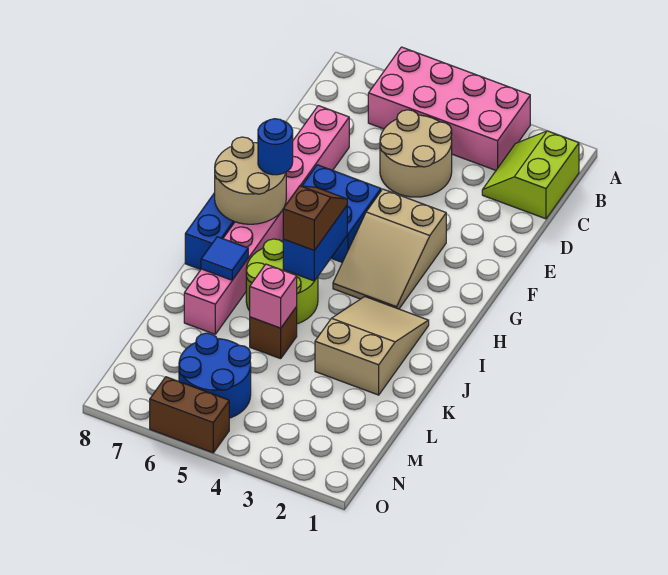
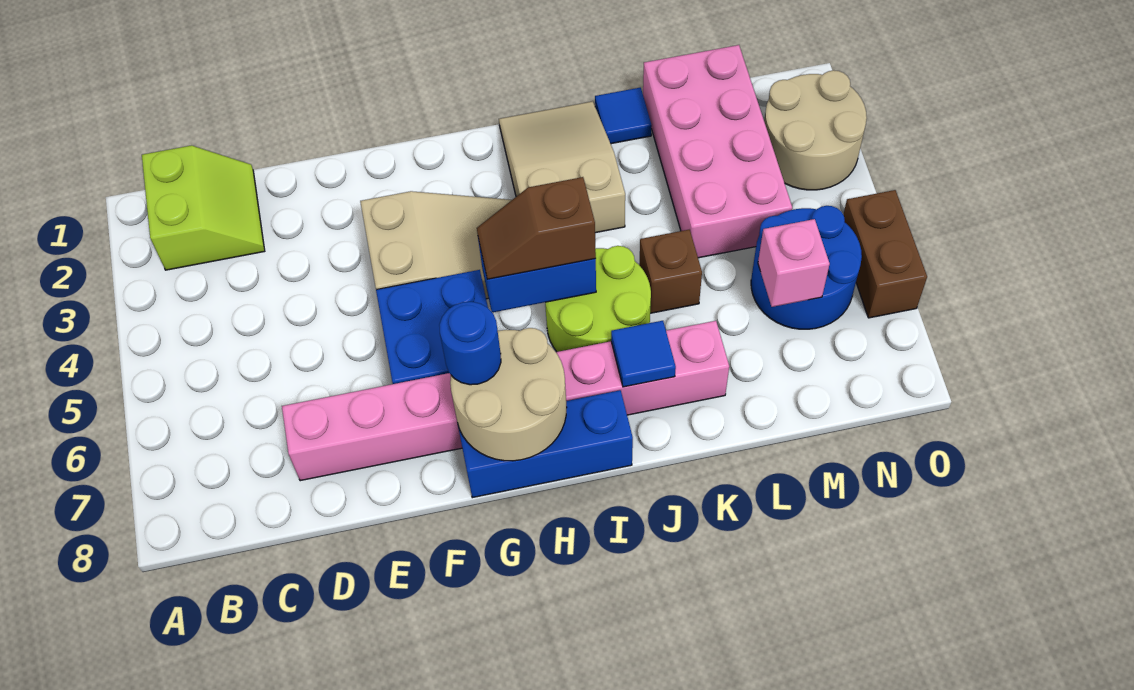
pink 2x4 brick [368,47,530,170] -> pink 2x4 brick moved to [643,45,792,258]
lime 2x2 slope [482,131,579,219] -> lime 2x2 slope turned to [142,146,265,270]
tan 2x2 round brick [380,110,452,197] -> tan 2x2 round brick moved to [764,70,867,190]
tan 2x3 slope [315,297,429,395] -> tan 2x3 slope turned to [499,101,625,233]
none -> blue 1x1 tile [595,88,652,144]
pink 1x1 brick [250,264,297,328] -> pink 1x1 brick moved to [758,219,830,307]

